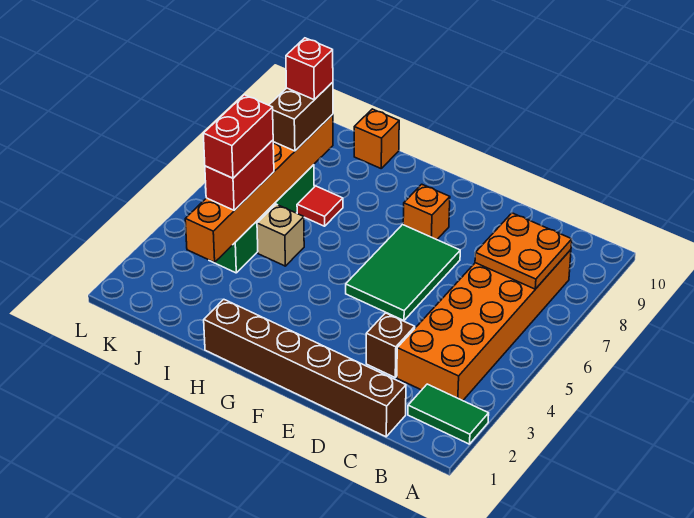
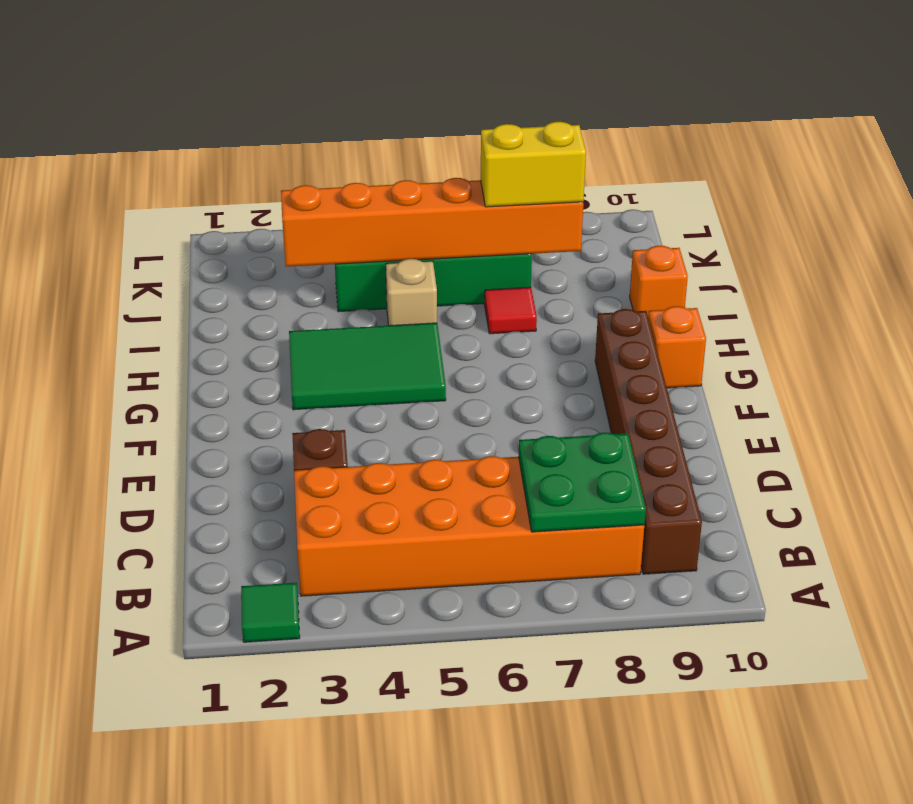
green 1x2 tile [408,384,489,444] -> green 1x1 tile [241,583,300,642]
orange 2x2 plate [475,213,572,289] -> green 2x2 plate [519,432,646,532]
brown 1x6 brick [204,299,406,437] -> brown 1x6 brick moved to [595,309,702,574]
green 2x3 tile [346,225,460,321] -> green 2x3 tile moved to [289,323,446,410]
orange 1x1 brick [403,184,450,240] -> orange 1x1 brick moved to [648,306,706,388]
red 1x2 brick [205,140,274,210] -> none
red 1x2 brick [203,95,273,178] -> none
brown 1x2 brick [269,82,333,151] -> yellow 1x2 brick [481,122,586,207]
red 1x1 brick [286,38,333,100] -> none

